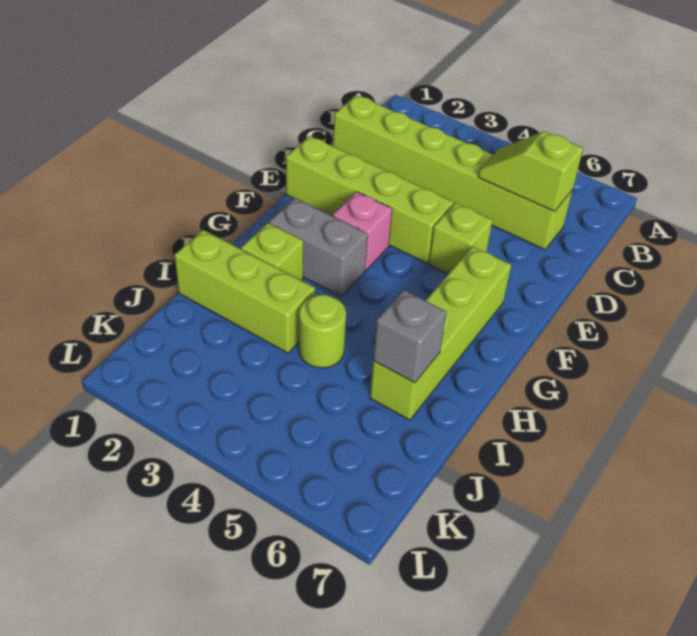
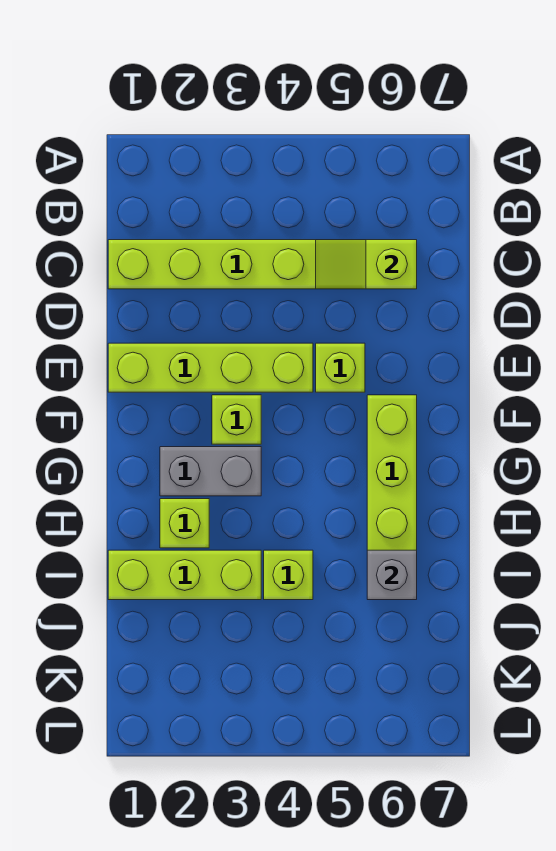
pink 1x1 brick [333,192,392,270] -> lime 1x1 brick [212,395,261,444]
lime 1x1 round brick [299,295,346,368] -> lime 1x1 brick [264,550,313,600]

